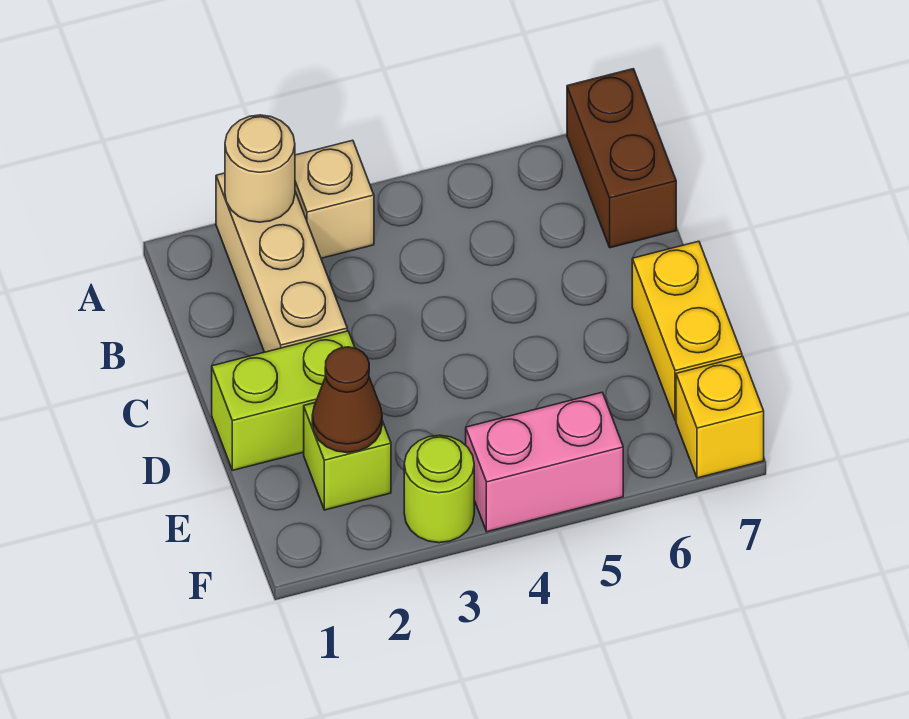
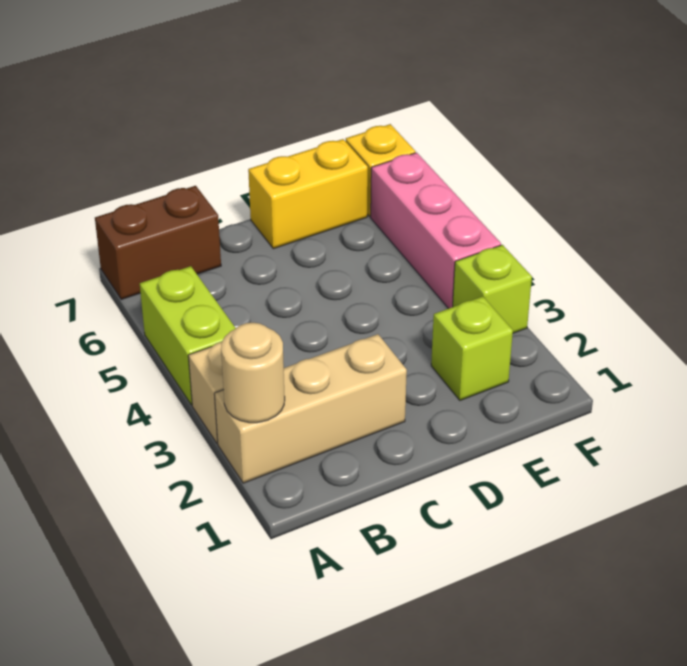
lime 1x2 brick [212,331,355,470] -> lime 1x2 brick moved to [140,266,236,405]
brown 1x1 cone [312,347,382,453] -> none
lime 1x1 round brick [404,435,474,543] -> lime 1x1 brick [453,245,532,333]
pink 1x2 brick [466,392,623,532] -> pink 1x3 brick [371,153,501,309]

